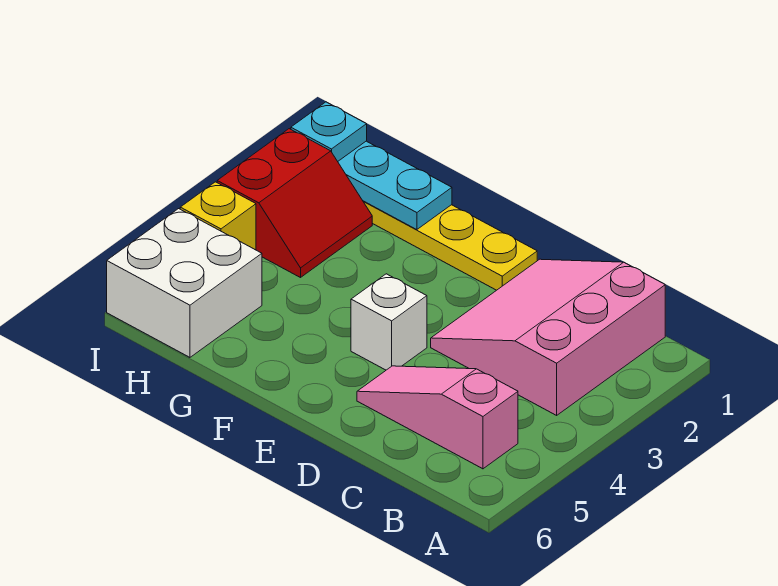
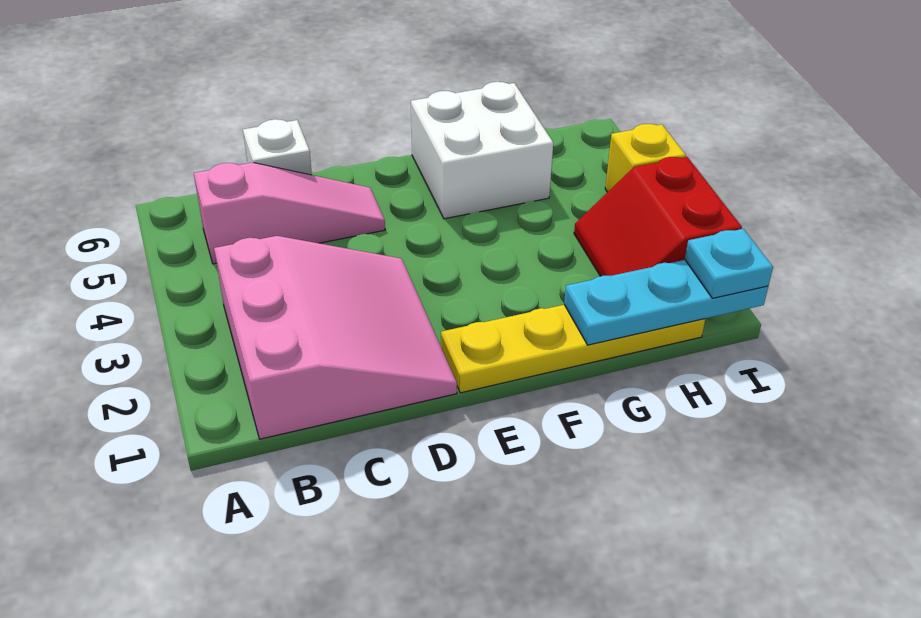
white 1x1 brick [351,274,427,370] -> white 1x1 brick moved to [243,119,312,175]
white 2x2 brick [107,209,262,357] -> white 2x2 brick moved to [411,82,553,219]

